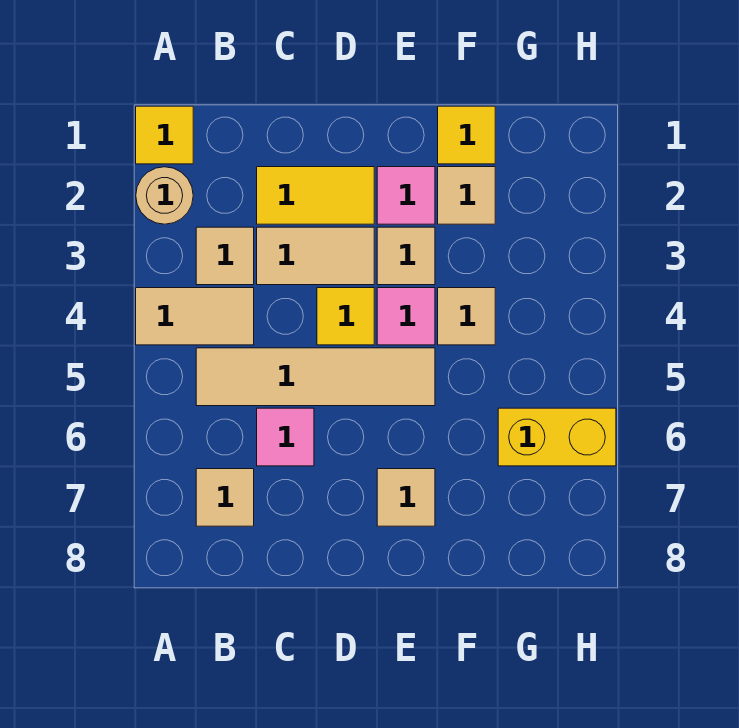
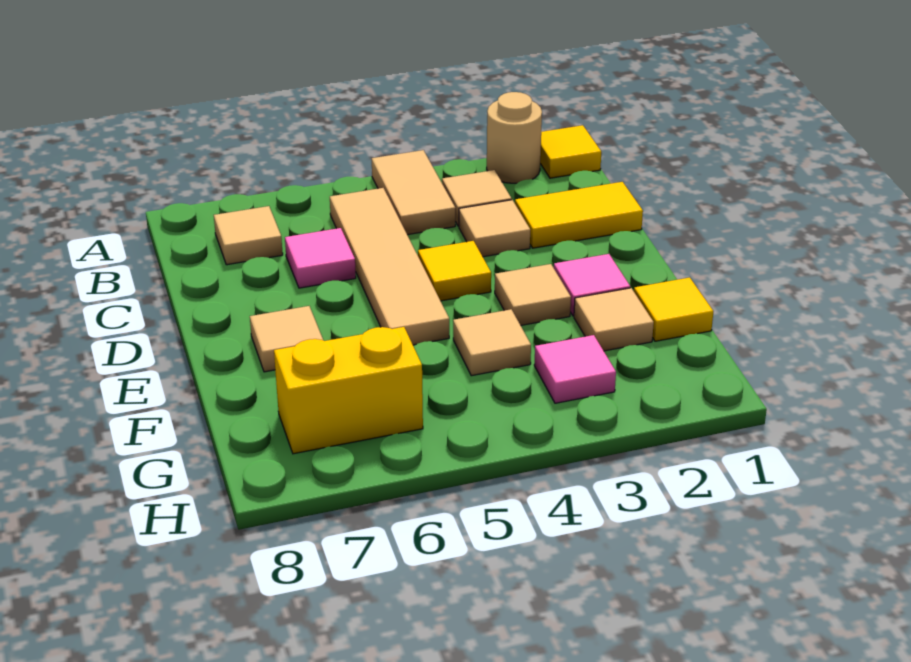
yellow 1x2 tile [257,167,374,224] -> yellow 1x2 tile turned to [515,182,643,248]
tan 1x2 tile [257,227,374,285] -> tan 1x1 tile [459,200,530,257]
pink 1x1 tile [377,288,435,345] -> pink 1x1 tile moved to [534,335,616,403]
yellow 1x2 brick [498,408,616,466] -> yellow 1x2 brick turned to [274,327,423,454]

